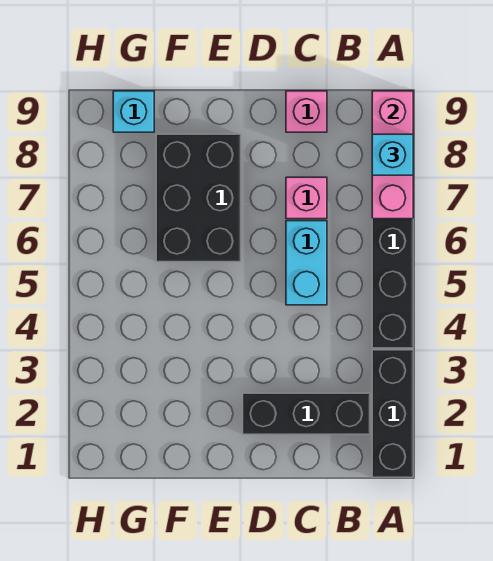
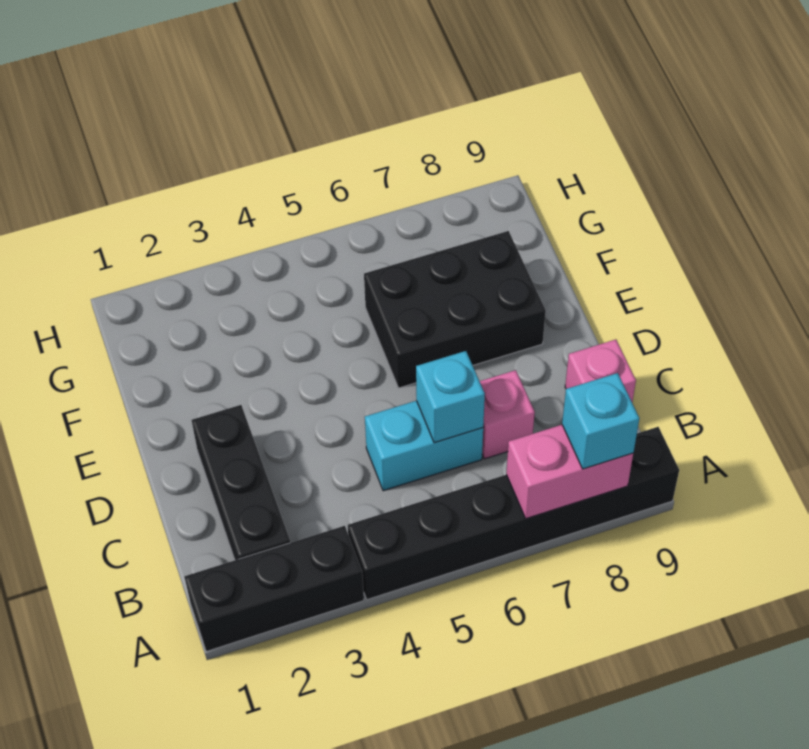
pink 1x3 brick [372,91,413,219] -> pink 1x2 brick [506,425,633,519]
cyan 1x1 brick [113,91,154,132] -> cyan 1x1 brick moved to [416,351,485,443]

